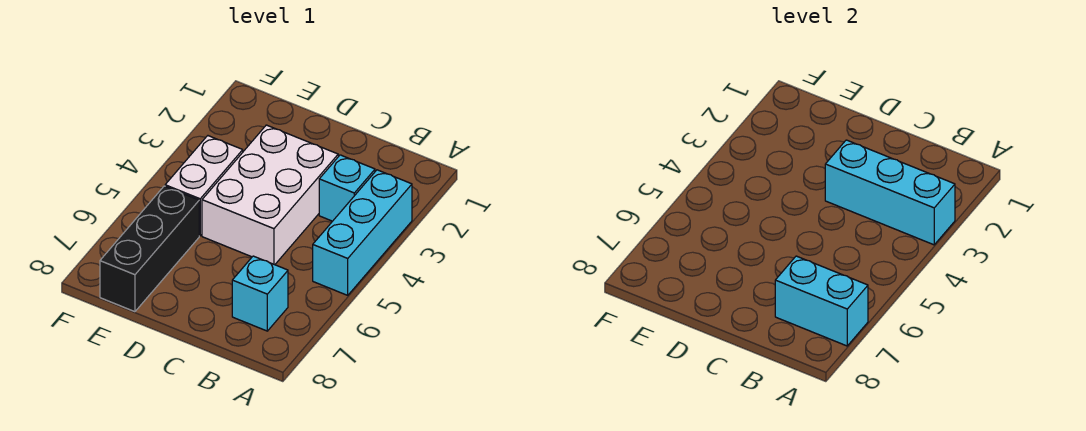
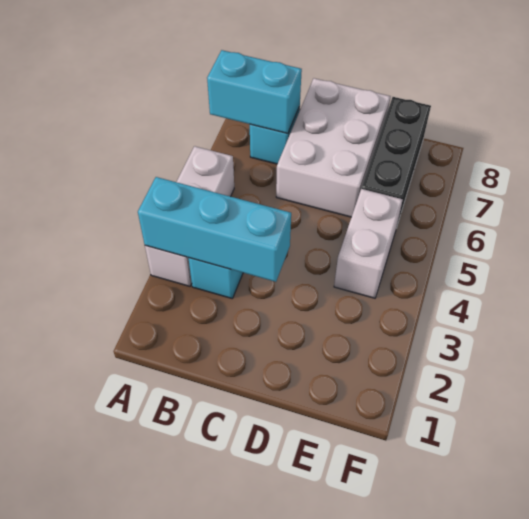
cyan 1x3 brick [313,170,412,295] -> white 1x3 brick [145,146,234,286]
white 2x3 brick [202,125,338,265] -> white 2x3 brick moved to [276,78,391,217]

